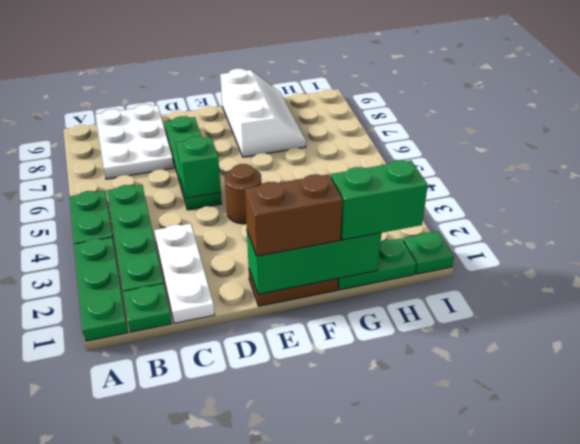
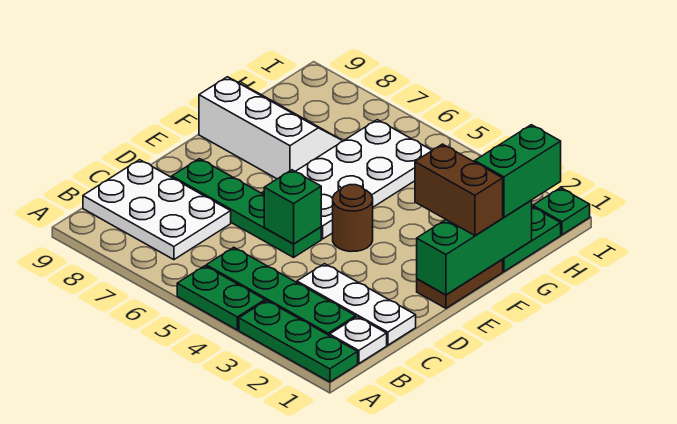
green 1x1 plate [123,284,172,332] -> white 1x1 plate [330,317,387,364]
brown 1x2 brick [245,174,342,256] -> brown 1x2 brick turned to [415,144,503,236]
none -> white 2x4 plate [262,120,432,239]

